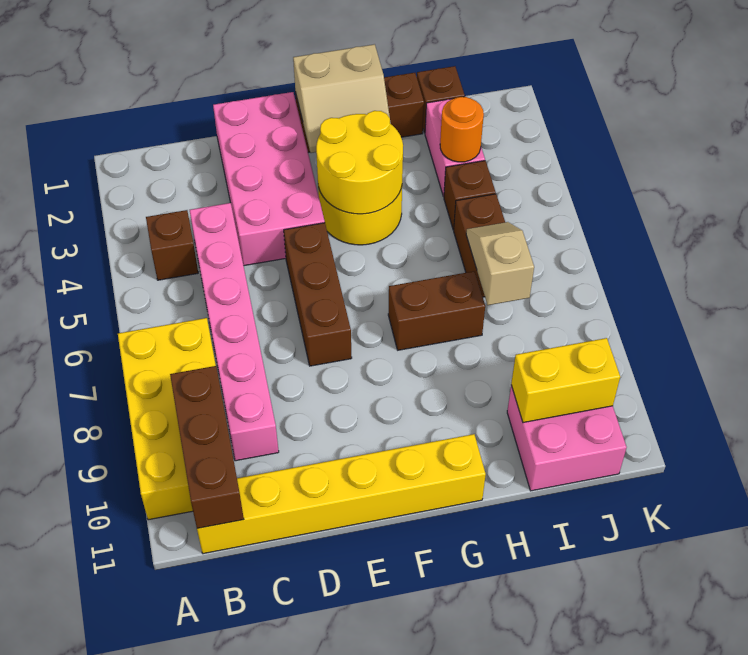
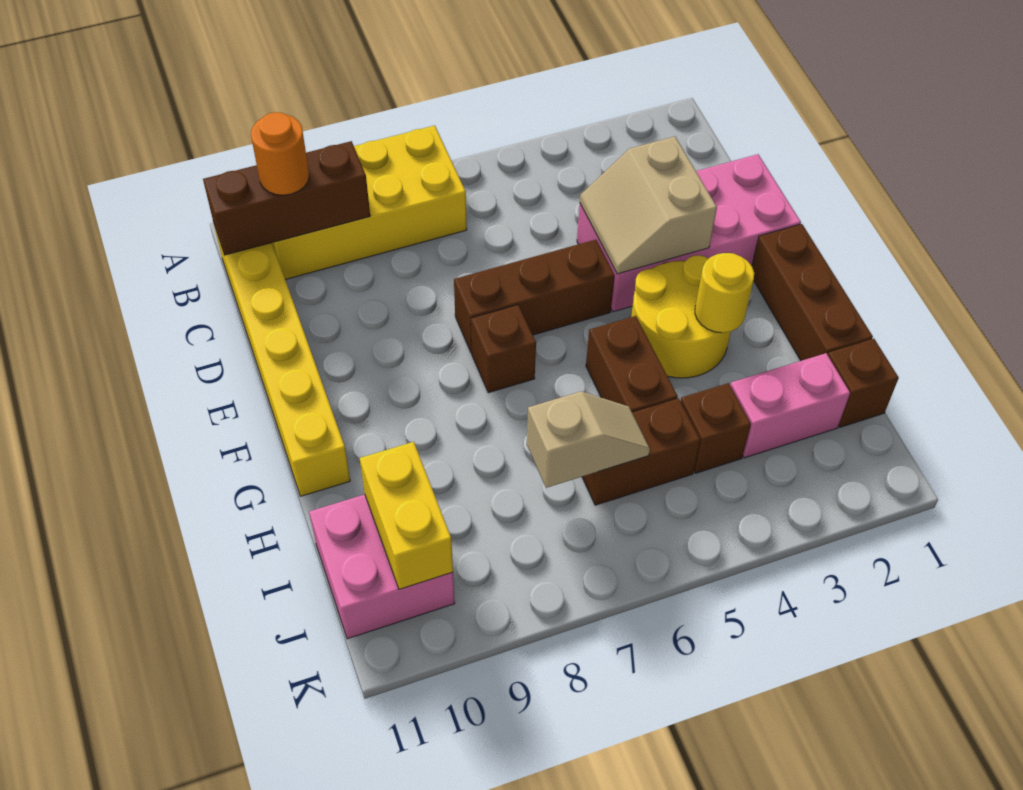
brown 1x1 brick [146,210,198,280] -> brown 1x1 brick moved to [471,305,536,393]
pink 1x6 brick [190,203,279,461] -> none
tan 2x2 slope [293,44,391,153] -> tan 2x2 slope moved to [580,137,717,274]
yellow 2x2 round brick [316,111,403,214] -> yellow 1x1 round brick [695,253,754,333]
brown 1x2 brick [388,271,485,350] -> brown 1x2 brick moved to [586,316,678,412]
orange 1x1 round brick [440,97,484,162] -> orange 1x1 round brick moved to [251,112,309,195]

